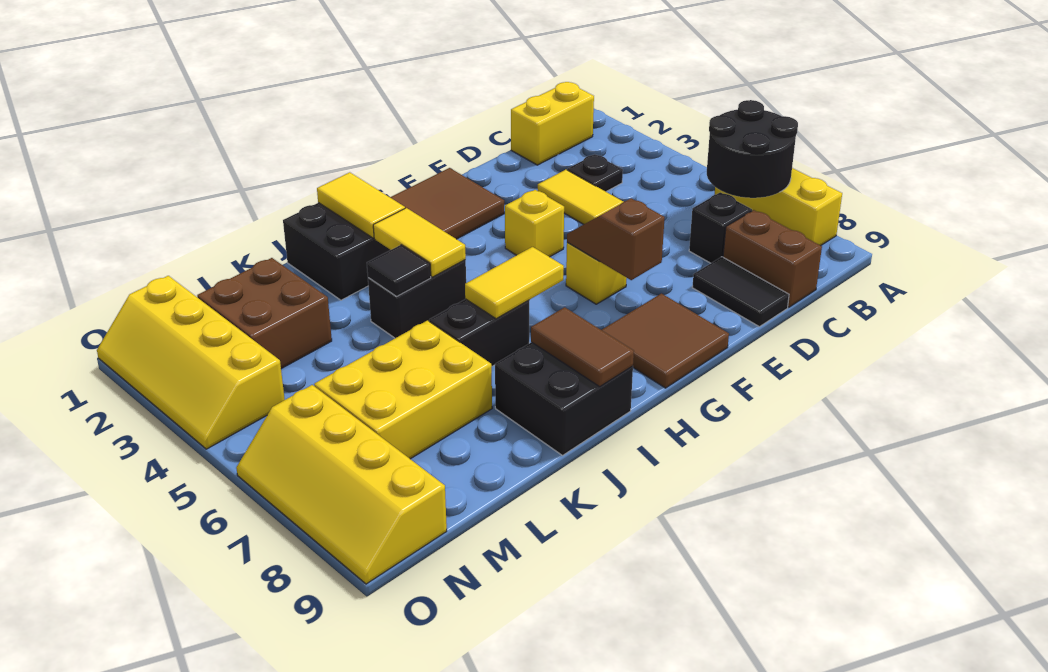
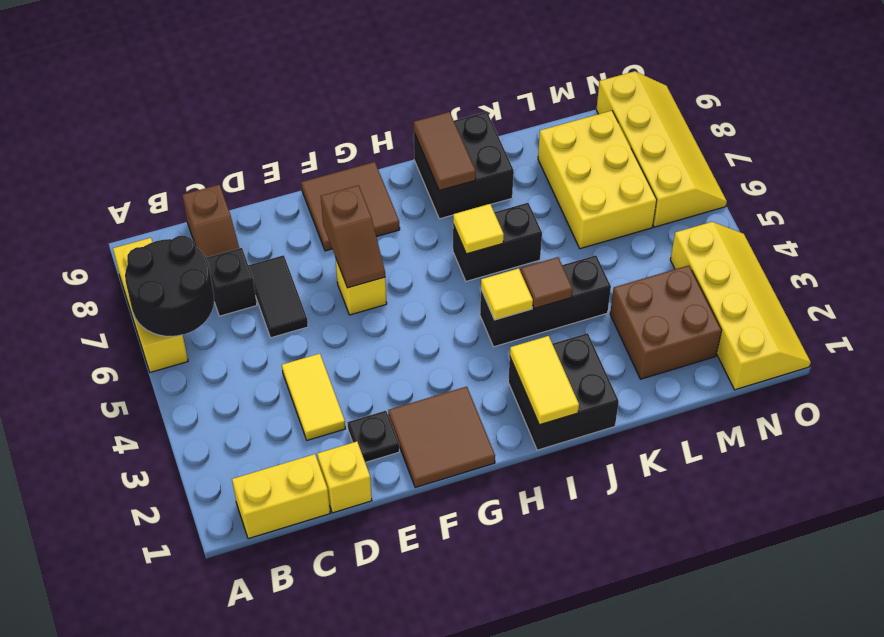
black 1x1 plate [567,154,623,192] -> black 1x1 plate moved to [348,411,399,462]
brown 1x2 brick [723,210,822,307] -> brown 1x2 slope [182,185,239,257]
black 1x2 tile [692,257,789,327] -> black 1x2 tile moved to [248,255,308,338]
yellow 1x1 brick [505,190,564,257] -> yellow 1x1 brick moved to [317,442,372,513]
yellow 1x2 tile [465,247,564,319] -> yellow 1x1 tile [453,204,504,254]
yellow 1x2 tile [373,208,466,277] -> yellow 1x1 tile [481,268,533,320]
black 1x2 brick [368,260,466,338] -> black 1x3 brick [480,255,611,347]
black 1x1 tile [367,245,431,296] -> brown 1x1 tile [521,257,573,308]
yellow 2x3 brick [314,321,492,459] -> yellow 2x3 brick turned to [538,111,657,249]

